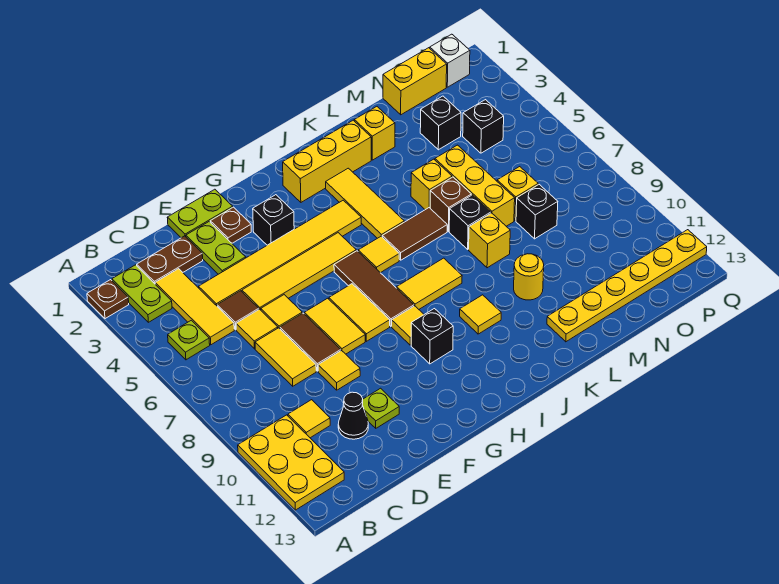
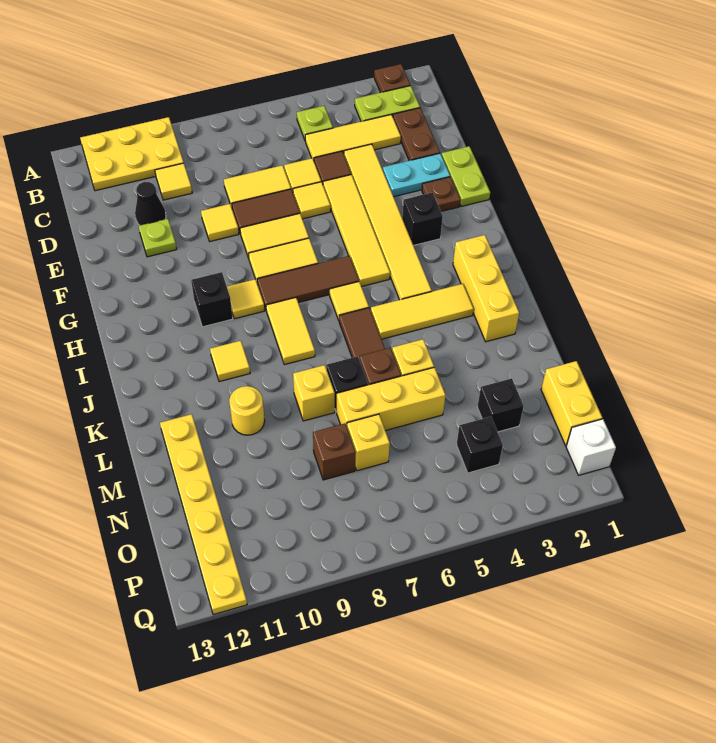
lime 1x2 plate [186,222,246,274] -> cyan 1x2 plate [383,153,450,197]
yellow 1x1 brick [354,107,395,160] -> none
black 1x1 brick [516,185,558,239] -> brown 1x1 brick [313,423,356,480]

